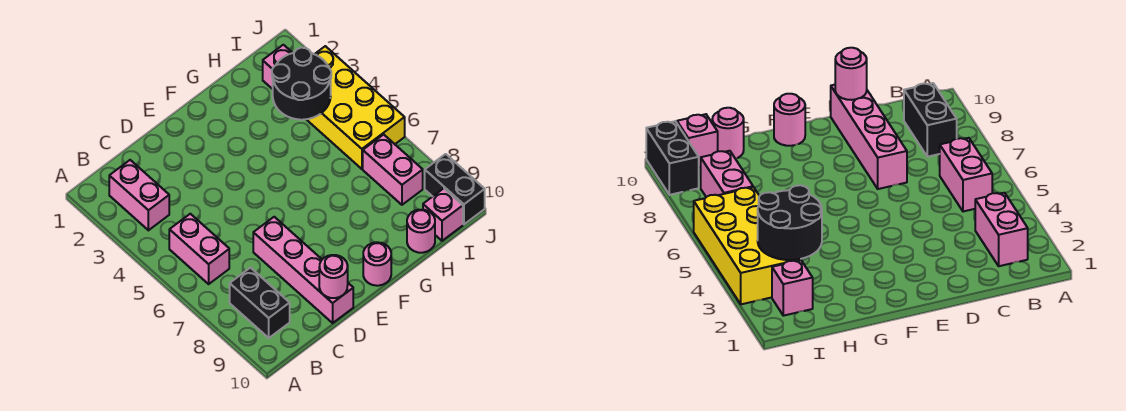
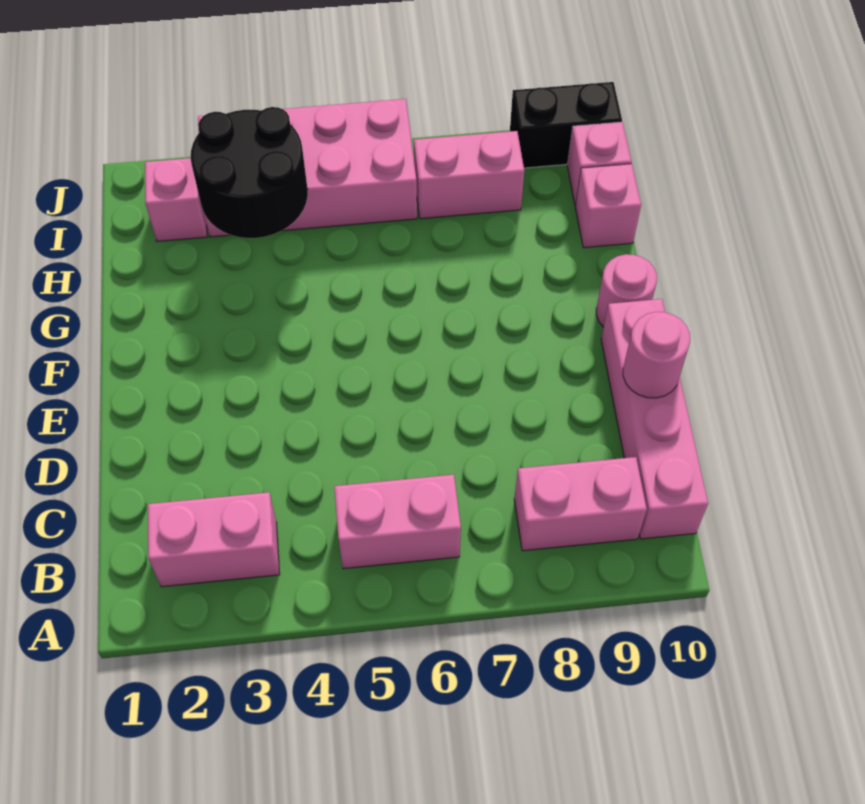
black 1x2 brick [230,268,290,338] -> pink 1x2 brick [514,457,647,551]
pink 1x4 brick [253,217,353,323] -> pink 1x4 brick turned to [601,299,708,539]
pink 1x1 round brick [407,210,435,253] -> pink 1x1 brick [575,164,641,248]
yellow 2x4 brick [306,46,405,169] -> pink 2x4 brick [198,99,417,237]

